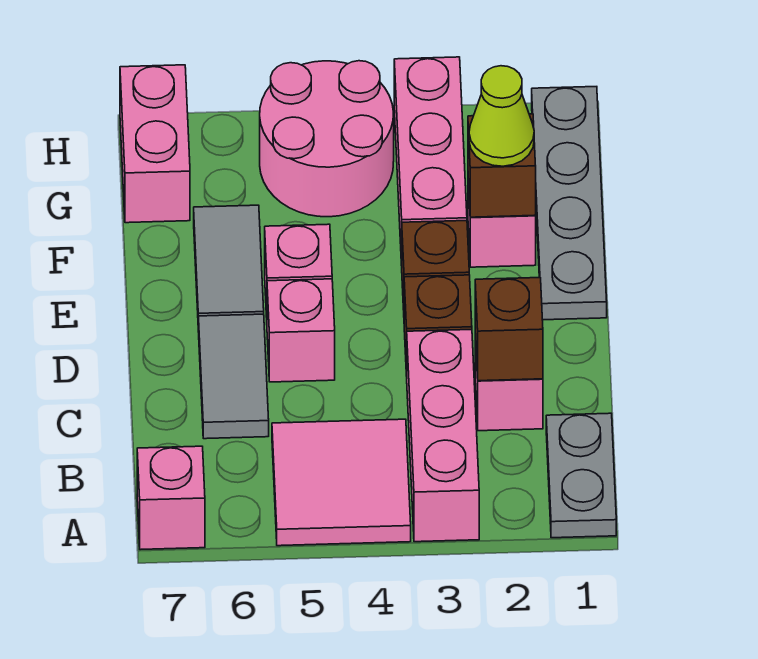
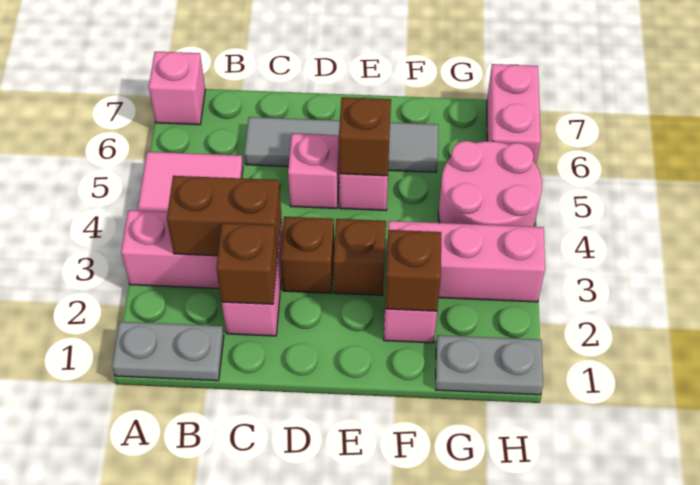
none -> brown 1x2 brick [167,176,281,258]
grey 1x4 plate [532,87,607,320] -> grey 1x2 plate [436,335,543,395]
none -> brown 1x1 brick [339,97,391,176]
lime 1x1 cone [469,66,534,166] -> none
pink 1x2 brick [120,65,190,223] -> pink 1x2 brick turned to [487,64,541,164]

